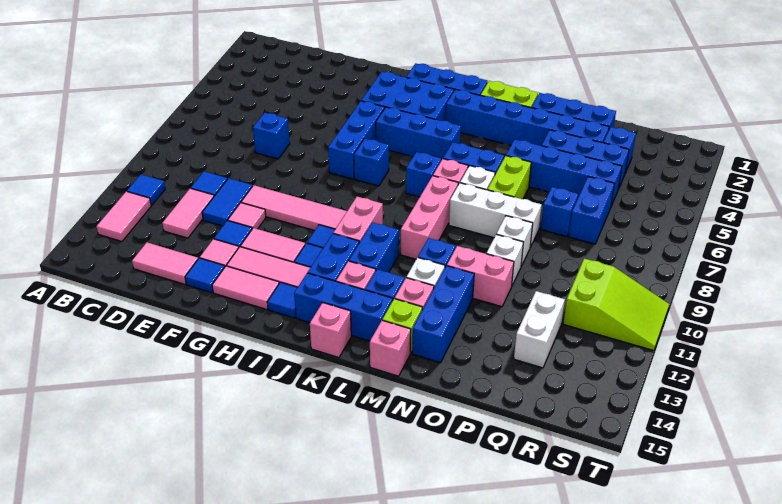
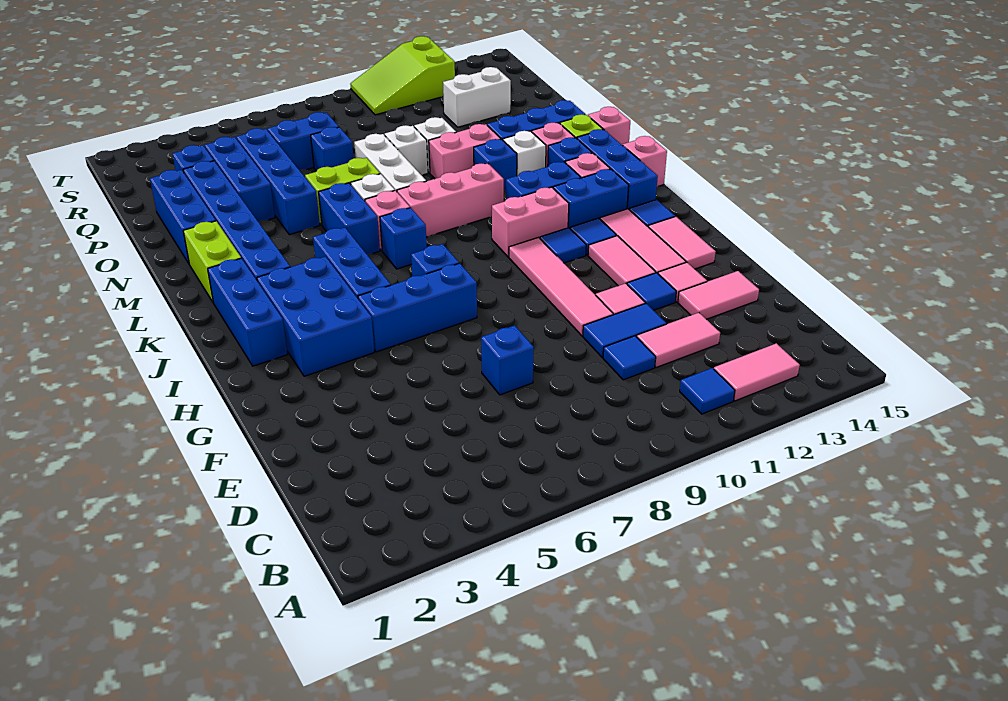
pink 1x2 tile [132,243,198,284] -> pink 1x2 tile turned to [678,271,759,319]
blue 1x1 tile [185,258,225,293] -> none
pink 1x2 brick [447,246,514,307] -> pink 1x2 brick turned to [429,124,501,179]
lime 2x3 slope [563,258,669,351] -> lime 2x3 slope turned to [350,36,455,115]

